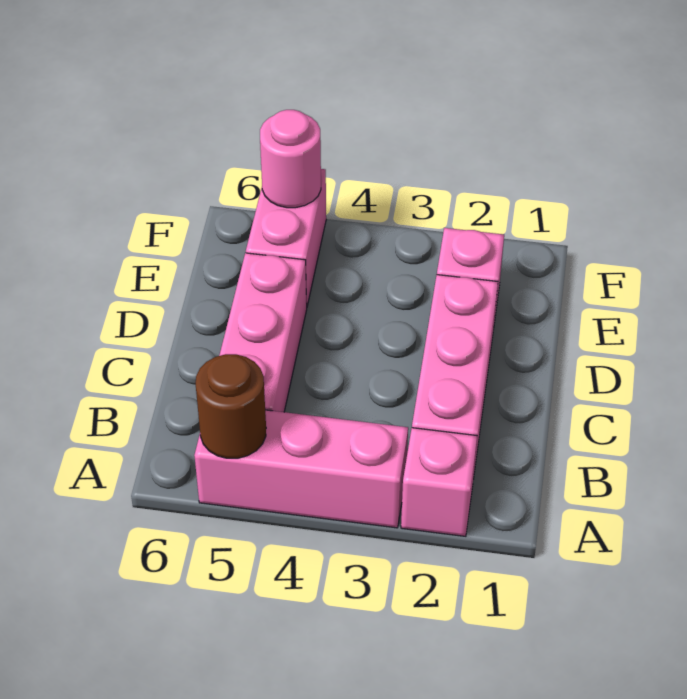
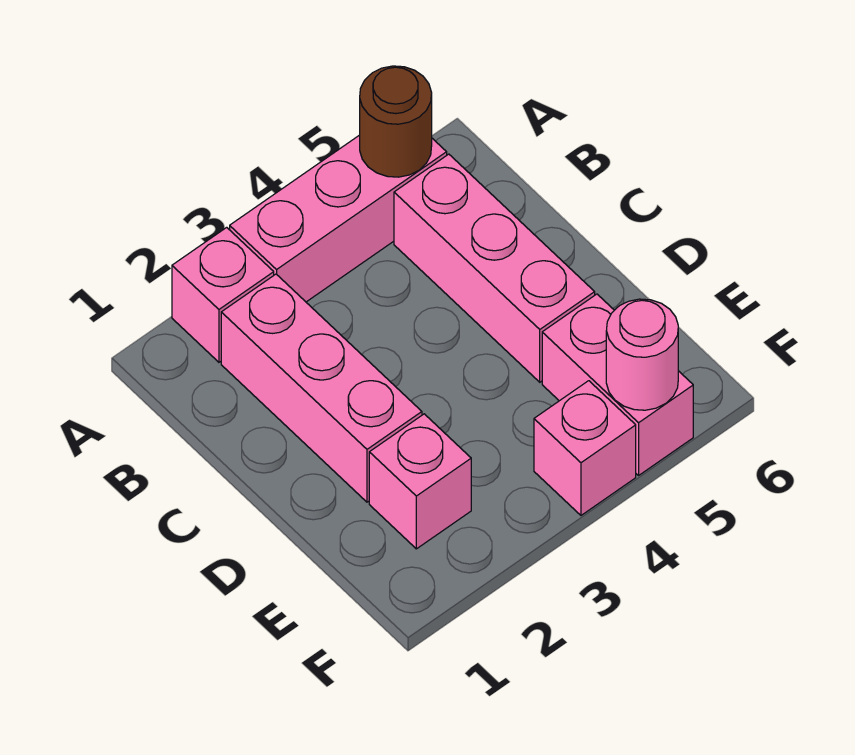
none -> pink 1x1 brick [534,381,636,515]

